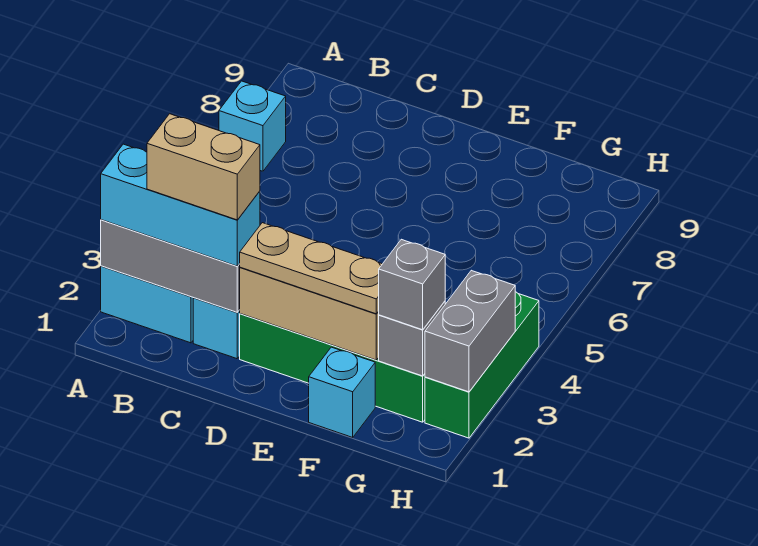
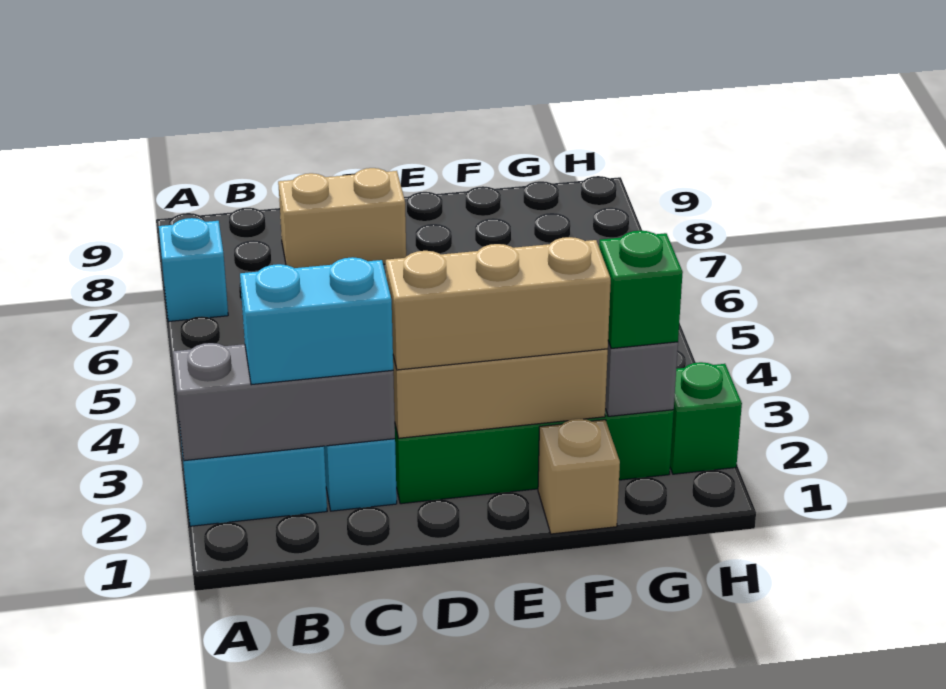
cyan 1x3 brick [101,144,260,266] -> cyan 1x2 brick [240,257,393,385]
tan 1x2 brick [147,114,260,220] -> tan 1x2 brick moved to [278,168,406,268]
tan 1x3 plate [240,223,382,314] -> tan 1x3 brick [386,237,611,370]
cyan 1x1 brick [309,347,375,437] -> tan 1x1 brick [538,419,620,534]
grey 1x1 brick [378,239,445,330] -> green 1x1 brick [599,231,683,348]
green 1x3 brick [425,292,539,438] -> green 1x1 brick [670,362,742,474]
grey 1x2 brick [425,270,515,392] -> none

